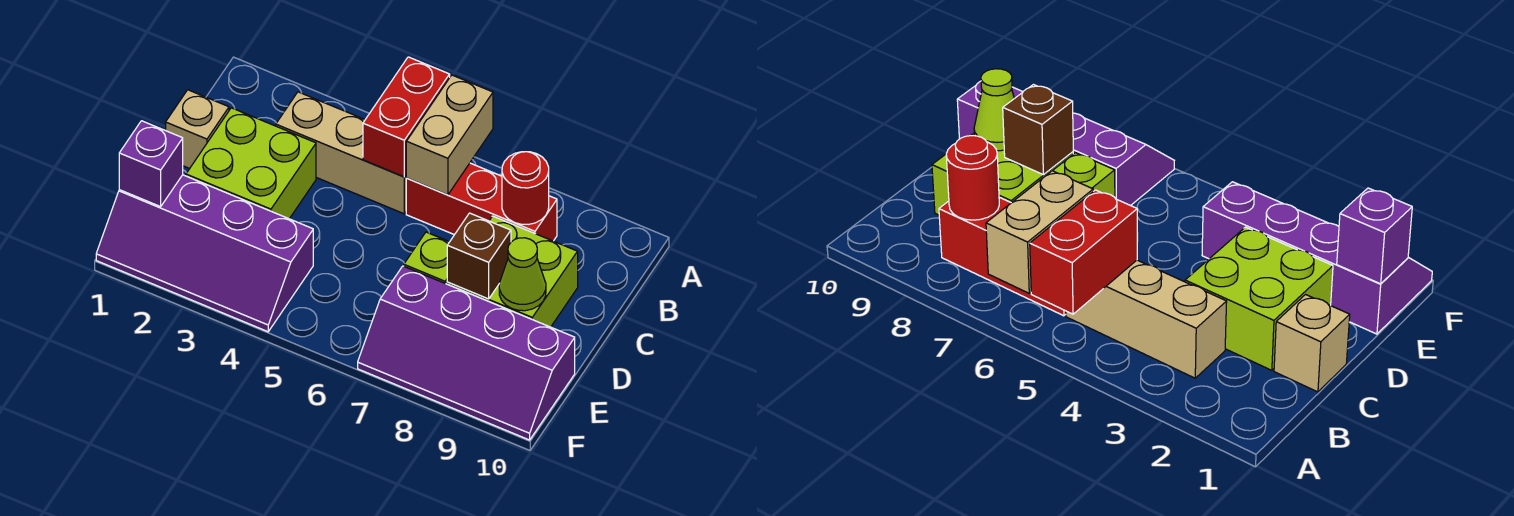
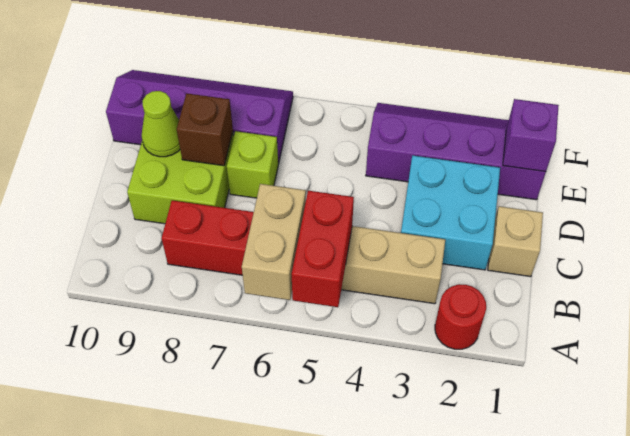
red 1x1 round brick [502,152,549,225] -> red 1x1 round brick moved to [435,284,486,349]
lime 2x2 brick [186,108,316,219] -> cyan 2x2 brick [401,155,500,270]

